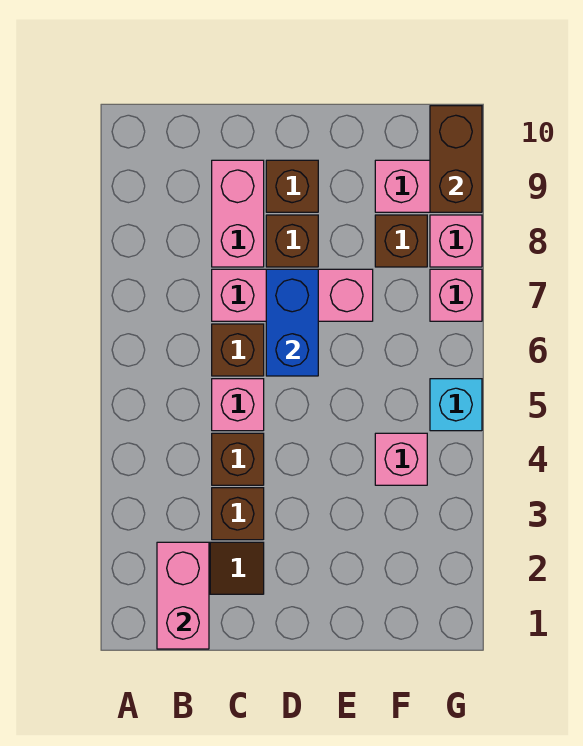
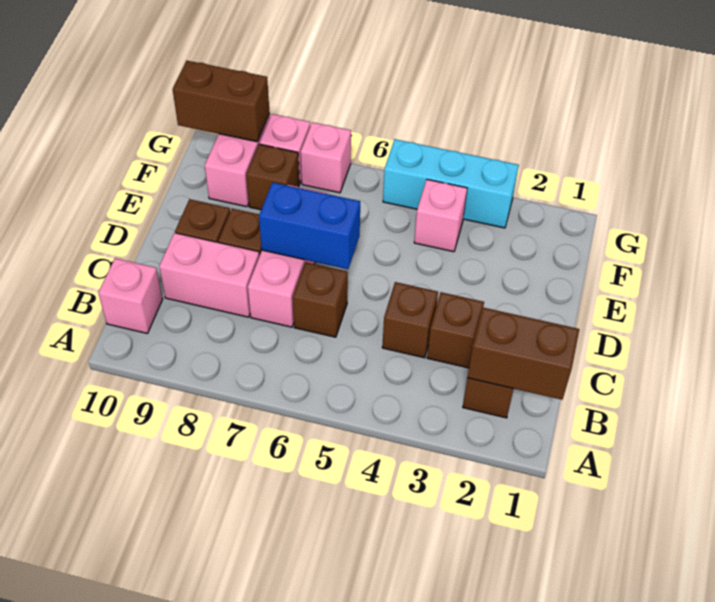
pink 1x2 brick [157,542,209,649] -> brown 1x2 brick [468,308,579,400]
pink 1x1 brick [212,379,264,431] -> pink 1x1 brick moved to [98,258,163,334]
cyan 1x1 brick [430,379,482,431] -> cyan 1x3 brick [383,139,519,228]

